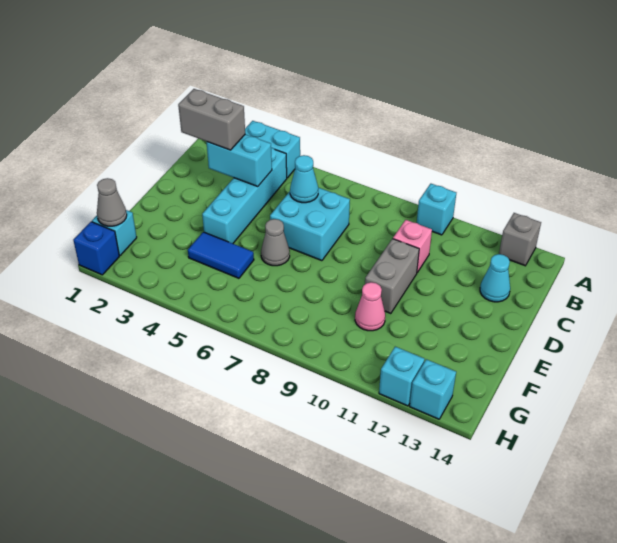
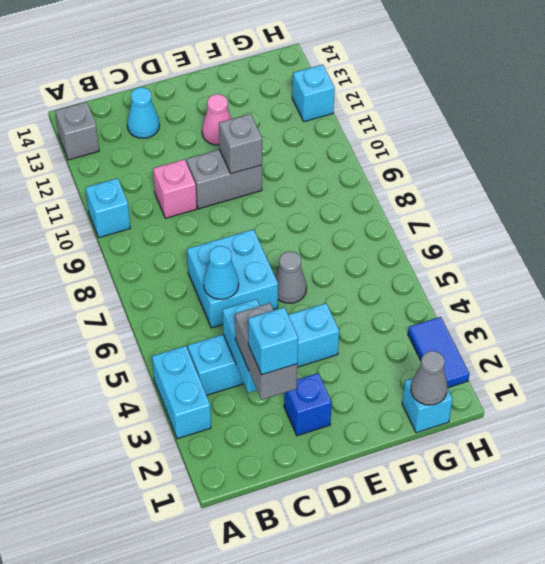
none -> grey 1x1 brick [219,114,262,174]
blue 1x2 tile [188,232,254,278] -> blue 1x2 tile moved to [408,317,469,388]
pink 1x1 cone [355,282,385,331] -> pink 1x1 cone moved to [202,94,231,145]
blue 1x1 brick [73,222,119,275] -> blue 1x1 brick moved to [284,373,332,436]
cyan 1x1 brick [410,359,456,419] -> cyan 1x1 brick moved to [248,307,298,375]

